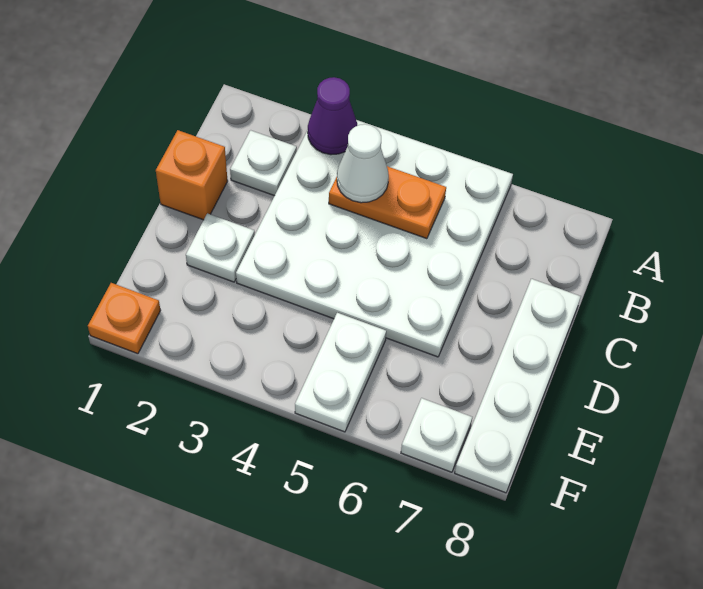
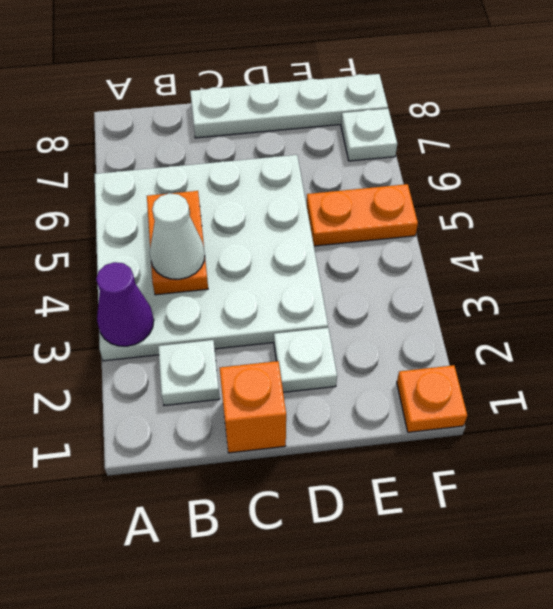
white 1x2 plate [295,313,386,432] -> orange 1x2 plate [307,184,418,246]

